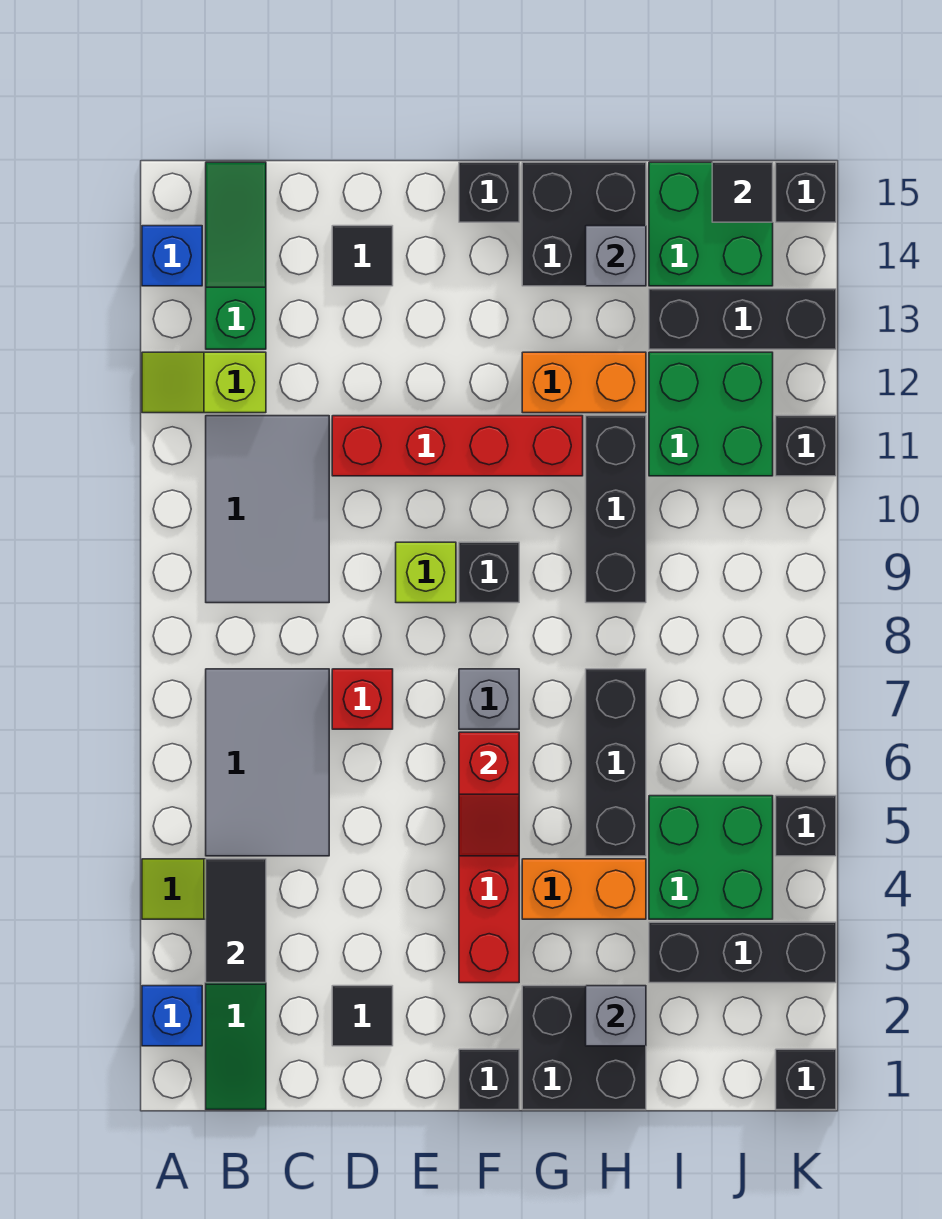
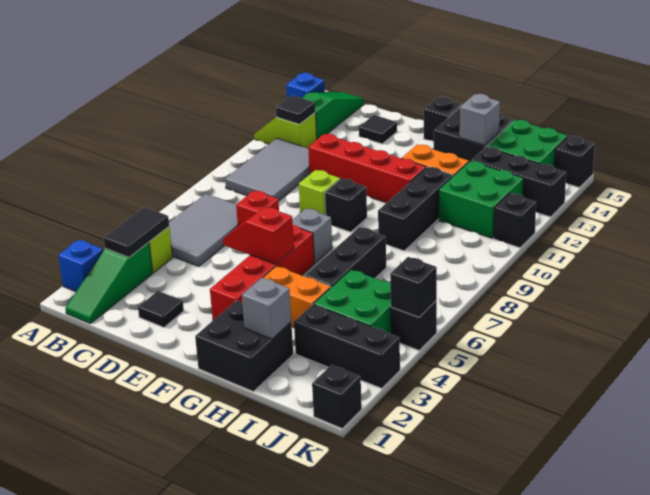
black 1x1 brick [459,1049,519,1110] -> black 1x1 brick moved to [390,257,437,317]
red 1x2 slope [459,732,519,856] -> red 1x2 slope turned to [223,207,294,264]
black 1x1 tile [712,162,773,222] -> black 1x1 tile moved to [276,95,315,124]

